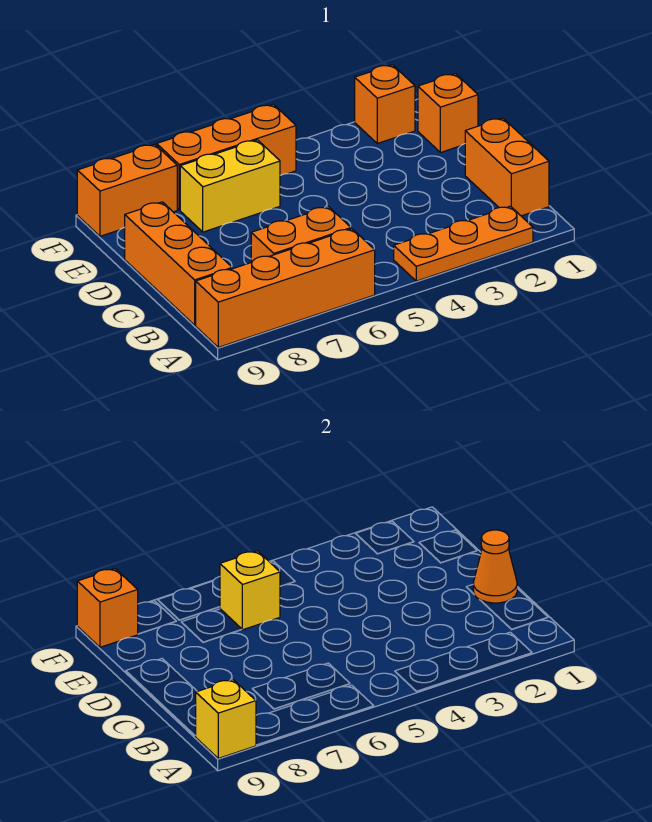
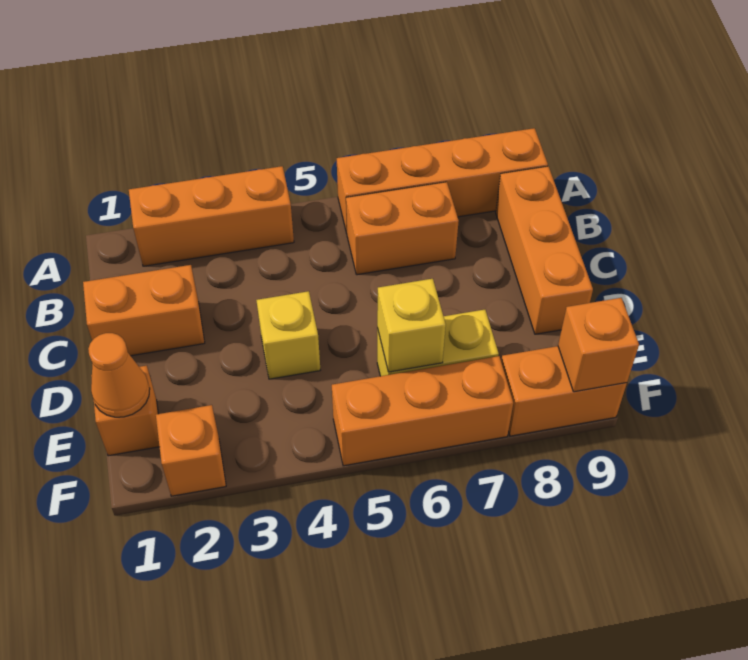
orange 1x3 plate [394,206,533,281] -> orange 1x3 brick [129,166,294,266]
yellow 1x1 brick [195,680,256,758] -> yellow 1x1 brick moved to [256,291,320,379]
orange 1x2 brick [465,118,549,216] -> orange 1x2 brick turned to [83,265,205,356]
orange 1x1 cone [473,530,517,603] -> orange 1x1 cone moved to [88,333,150,417]

